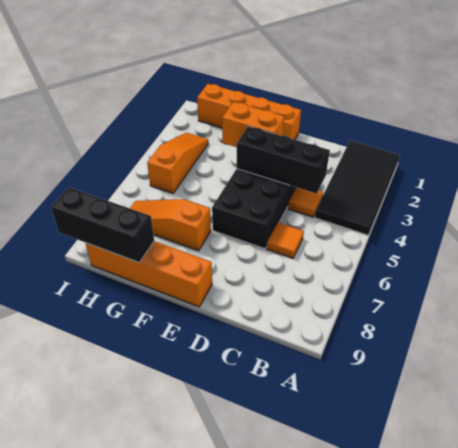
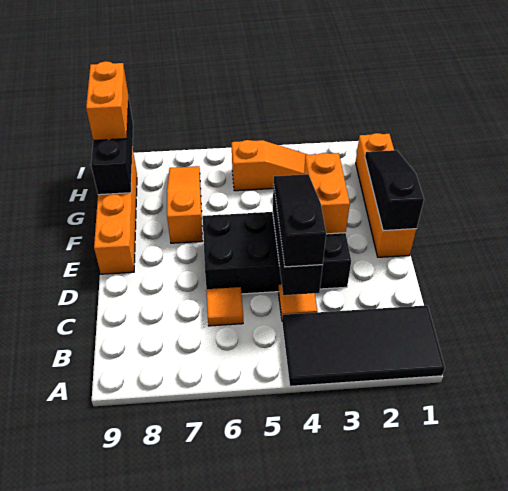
none -> black 1x3 slope [274,174,326,267]
none -> black 1x3 slope [365,150,424,231]
none -> orange 1x2 brick [86,61,128,140]

